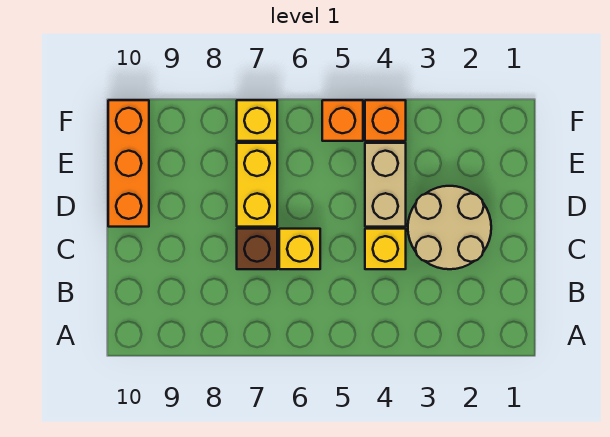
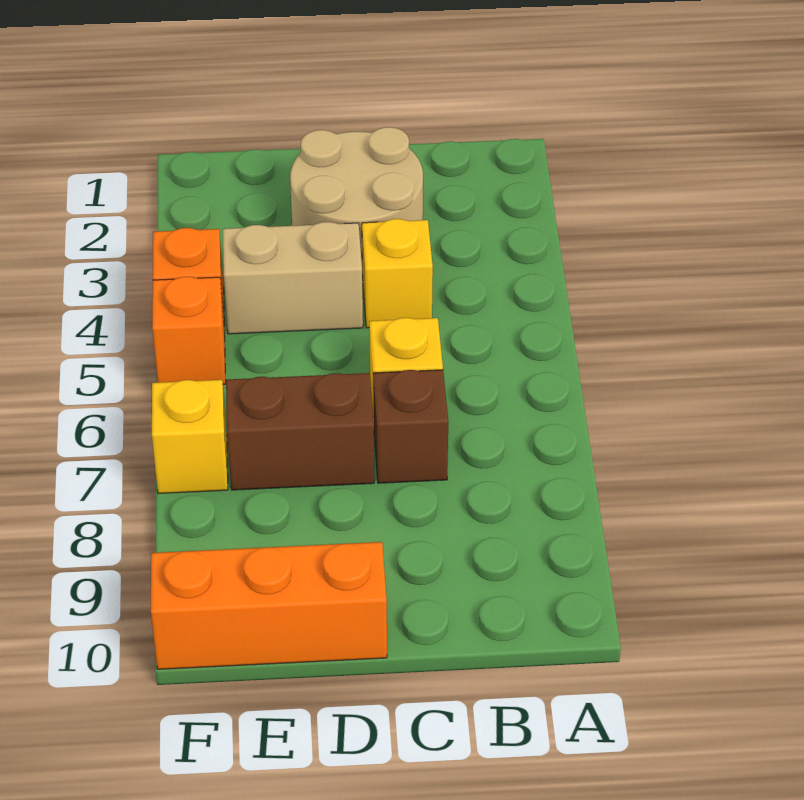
yellow 1x2 brick [237,143,277,227] -> brown 1x2 brick [226,373,374,490]

